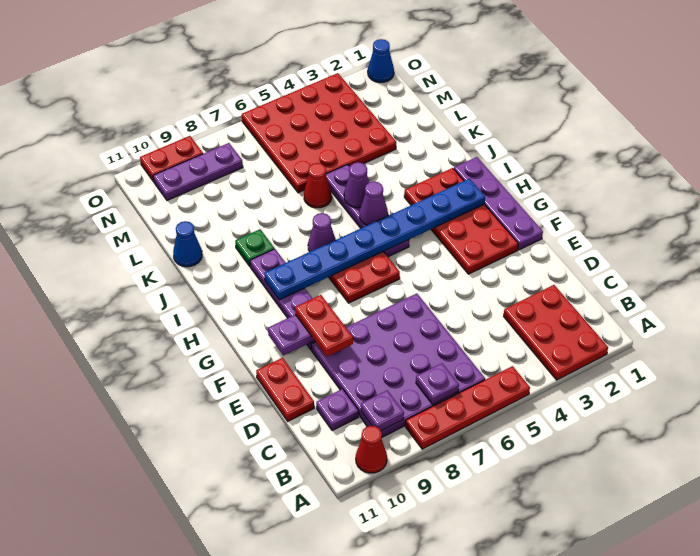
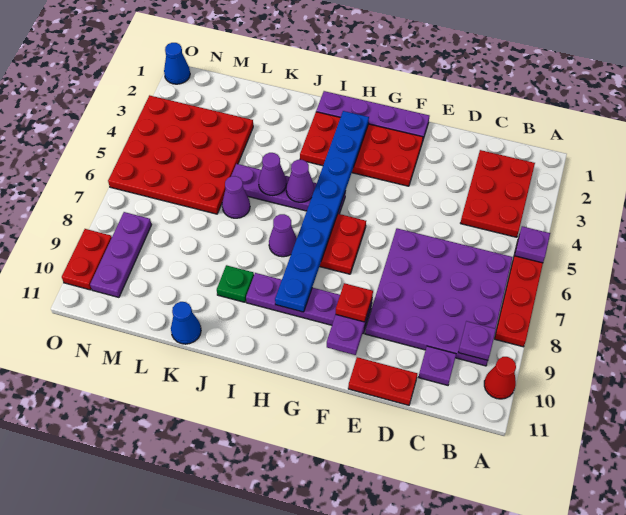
red 2x3 plate [504,285,608,380] -> red 2x3 plate turned to [461,150,535,237]
purple 1x1 plate [416,363,459,405] -> purple 1x1 plate moved to [515,226,550,263]
red 1x2 plate [295,295,353,356] -> red 1x1 plate [336,283,373,322]
red 1x1 cone [304,163,332,208] -> purple 1x1 cone [222,176,250,218]

